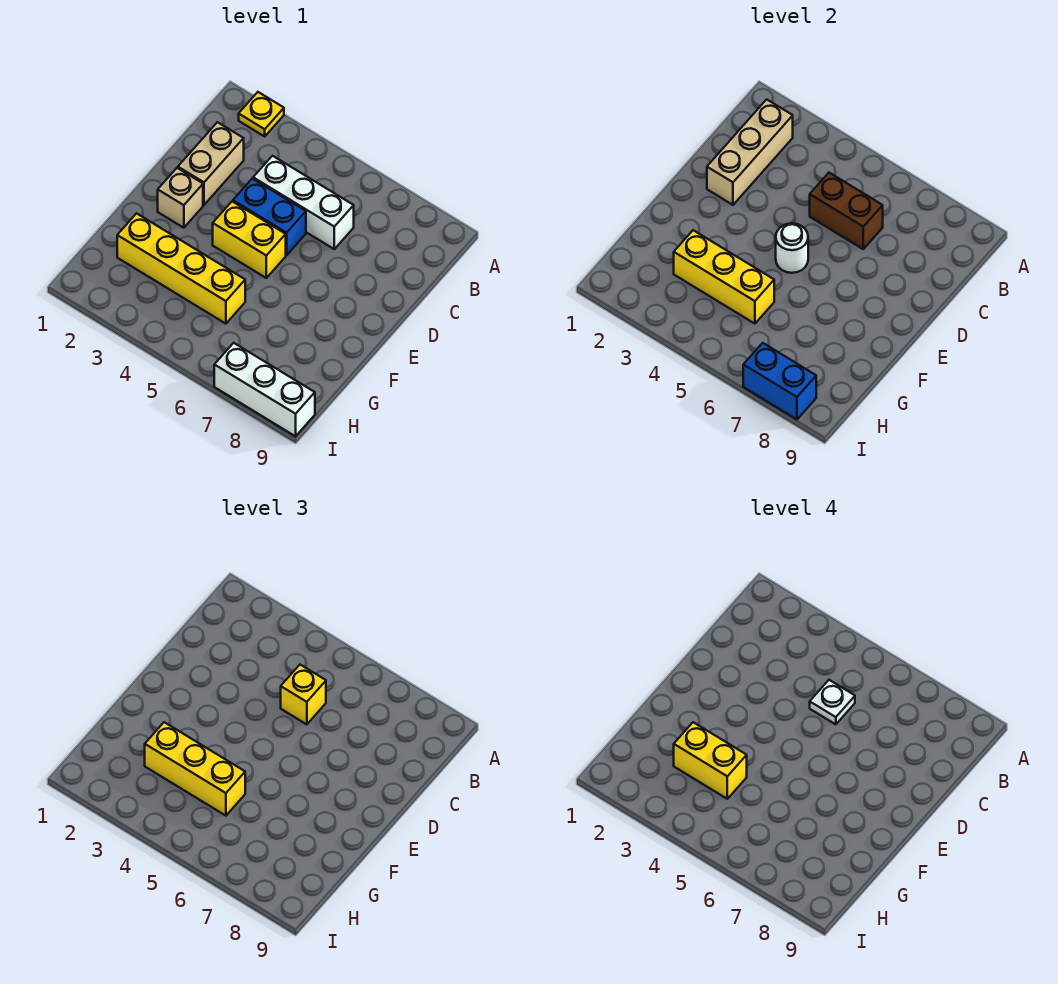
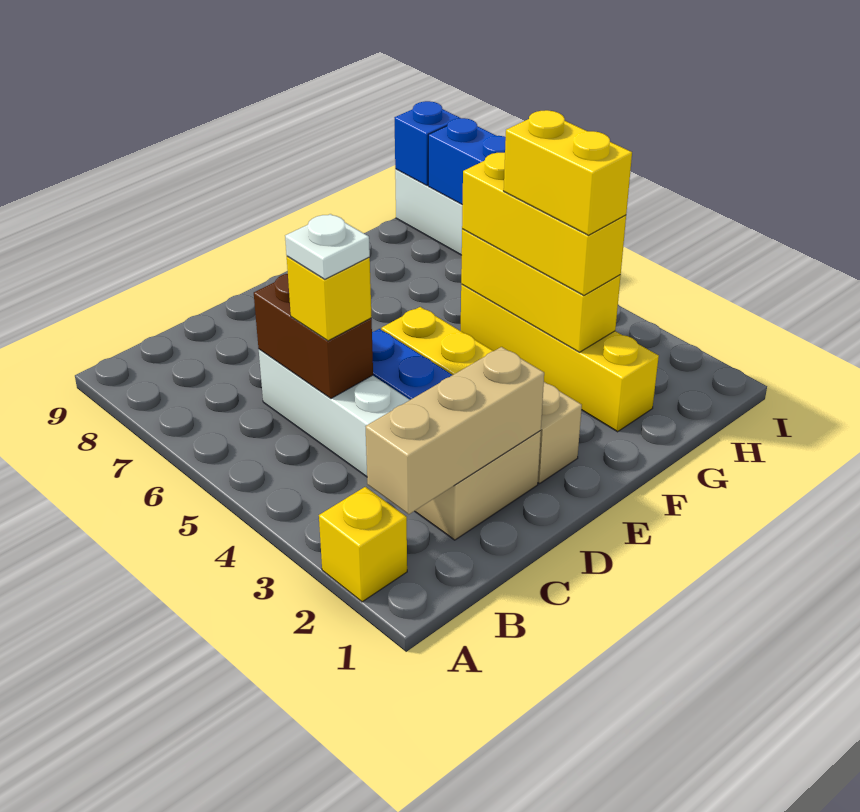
yellow 1x1 plate [239,92,284,136] -> yellow 1x1 brick [319,487,407,602]
white 1x1 round brick [776,223,808,273] -> none
none -> blue 1x1 brick [394,101,460,185]

